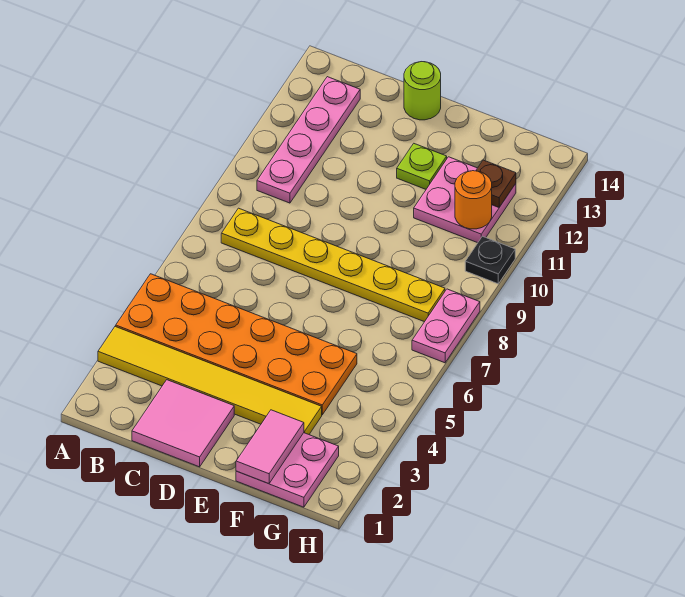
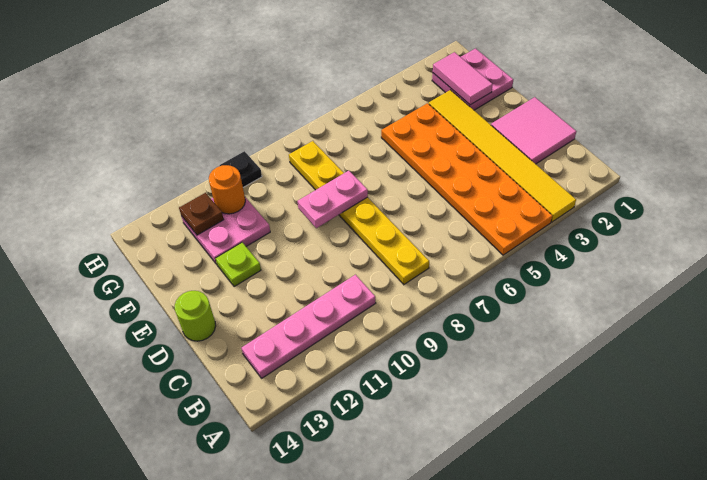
pink 1x2 tile [236,410,304,484] -> pink 1x2 tile turned to [433,52,493,105]
pink 1x2 plate [412,289,480,363] -> pink 1x2 plate moved to [298,171,368,228]

